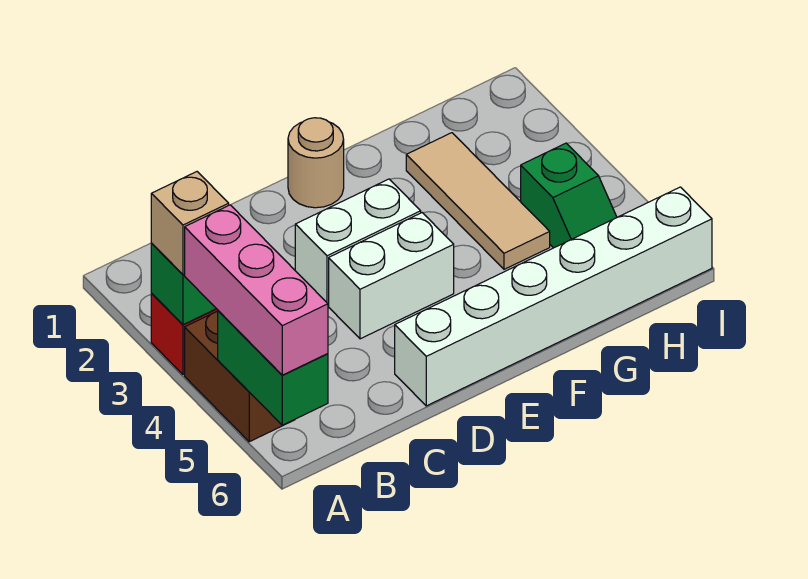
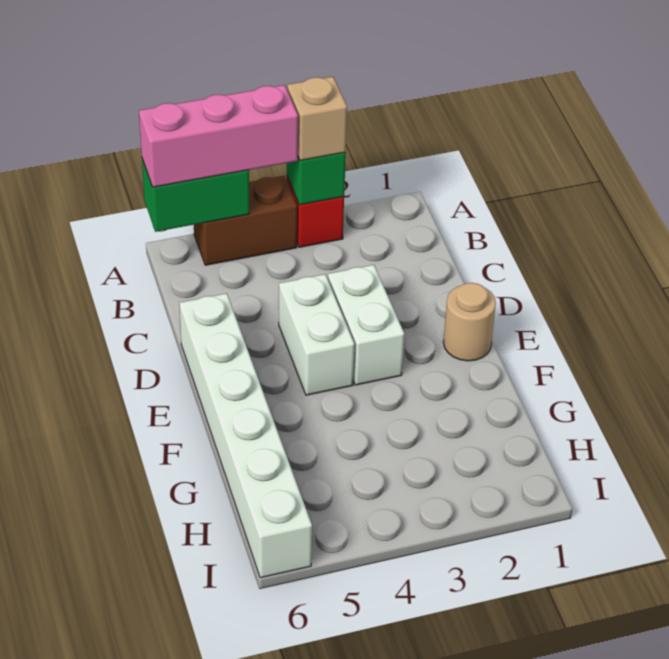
tan 1x3 tile [406,133,550,269] -> none
green 1x2 slope [521,143,617,248] -> none

